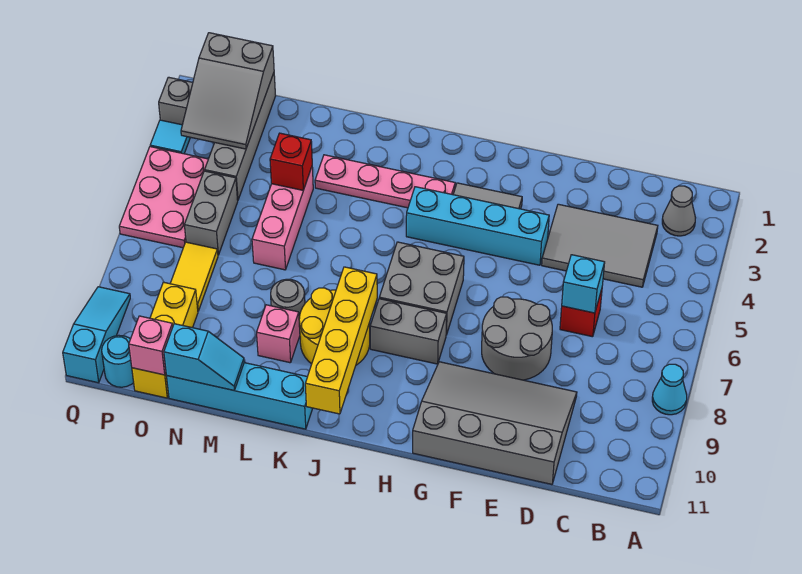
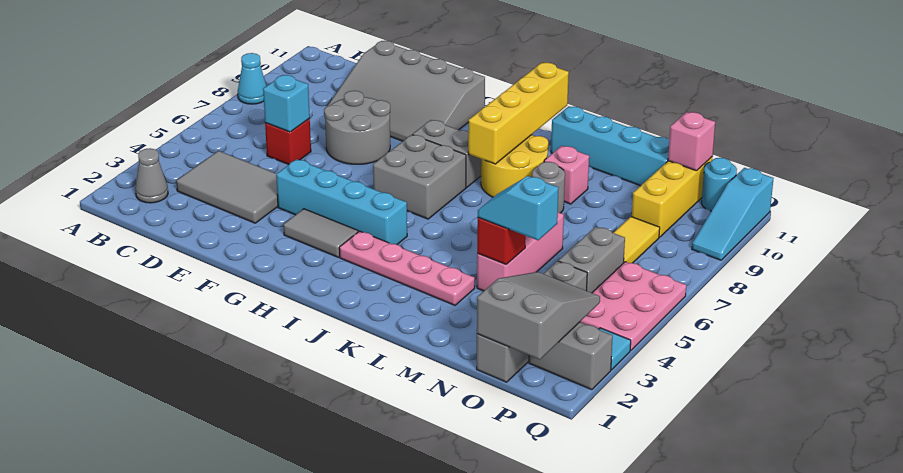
cyan 1x2 slope [164,324,244,390] -> cyan 1x2 slope moved to [478,176,559,240]

